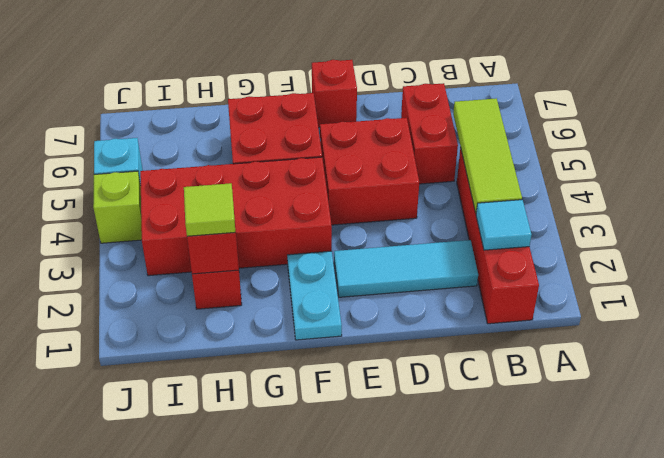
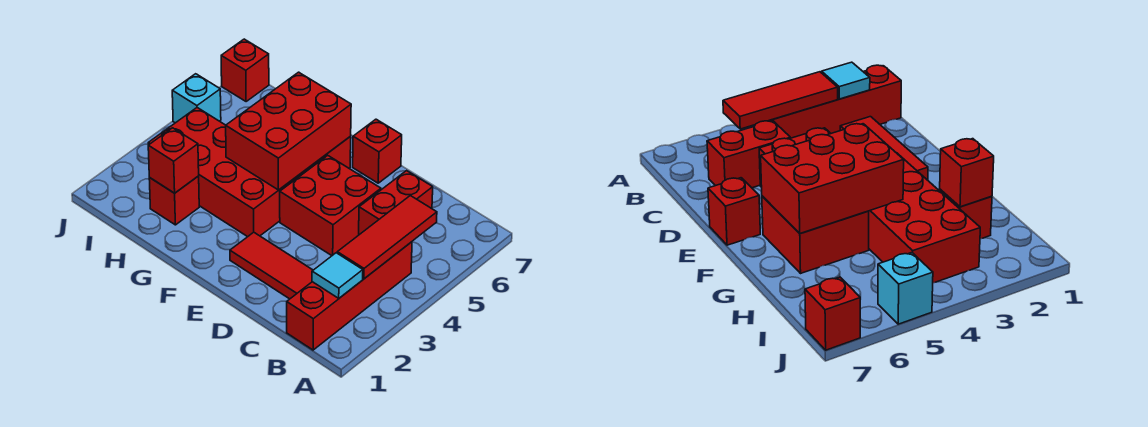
lime 1x3 tile [453,98,522,213] -> red 1x3 tile [337,196,437,279]
cyan 1x3 tile [334,240,478,297] -> red 1x3 tile [230,232,313,299]
cyan 1x2 plate [287,251,342,340] -> none
none -> red 2x3 brick [226,72,351,190]
lime 1x1 tile [184,183,235,236] -> none
lime 1x1 brick [93,171,142,243] -> none
none -> red 1x1 brick [221,39,269,102]

